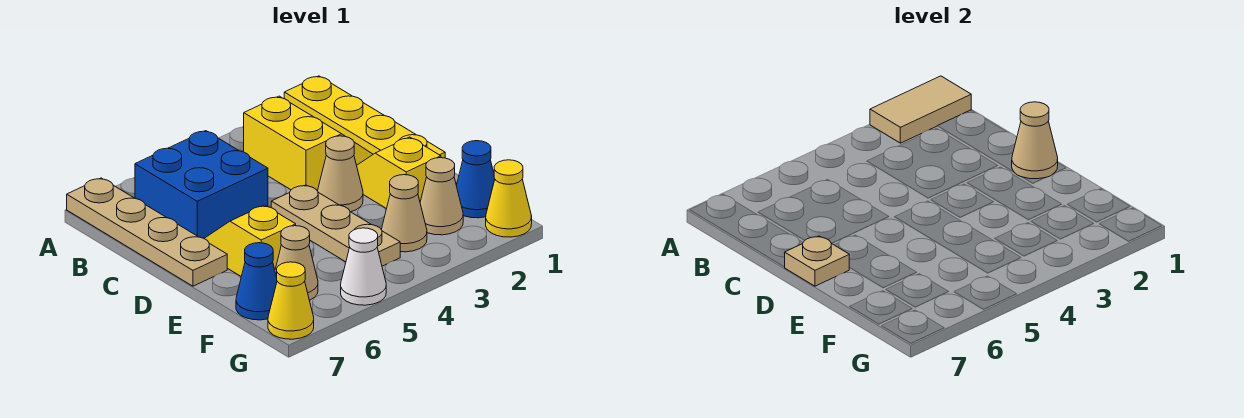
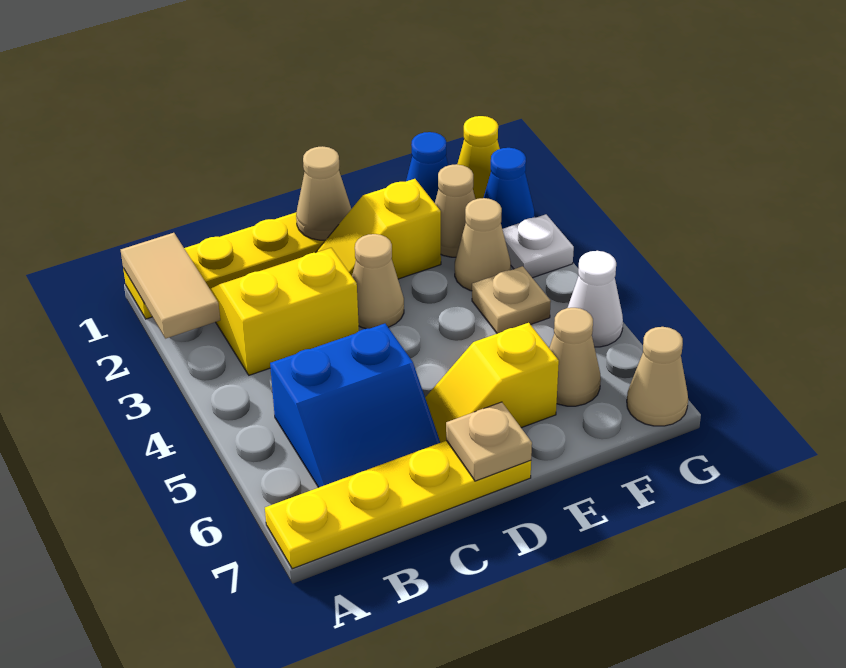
tan 1x4 plate [67,178,227,286] -> yellow 1x4 plate [265,441,531,569]
blue 2x2 brick [135,131,268,238] -> blue 2x2 slope [270,324,440,488]
tan 1x3 plate [271,185,400,266] -> tan 1x1 plate [472,266,551,334]
blue 1x1 cone [236,243,277,320] -> blue 1x1 cone moved to [484,148,534,229]
none -> white 1x1 plate [502,214,574,278]
yellow 1x1 cone [268,262,314,339] -> tan 1x1 cone [627,327,688,426]

